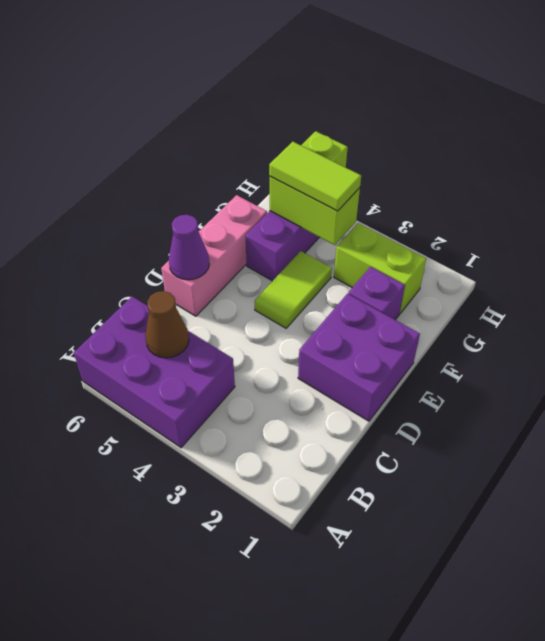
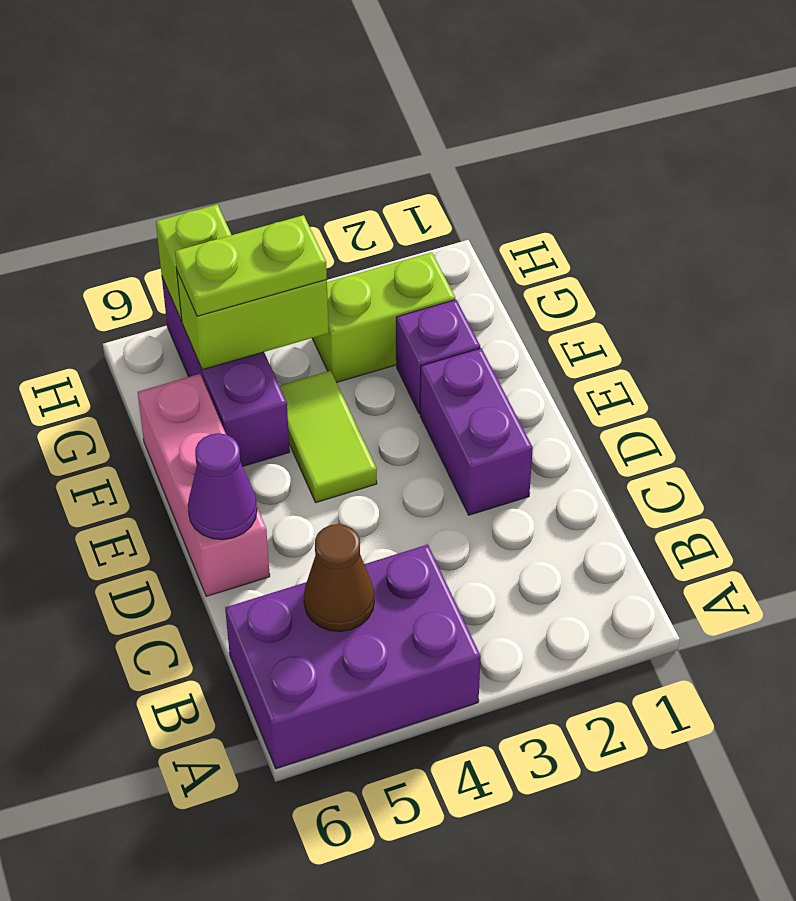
purple 2x2 brick [298,294,420,421] -> purple 1x2 brick [420,348,533,515]
lime 1x2 tile [269,142,361,211] -> lime 1x2 plate [175,215,327,316]

